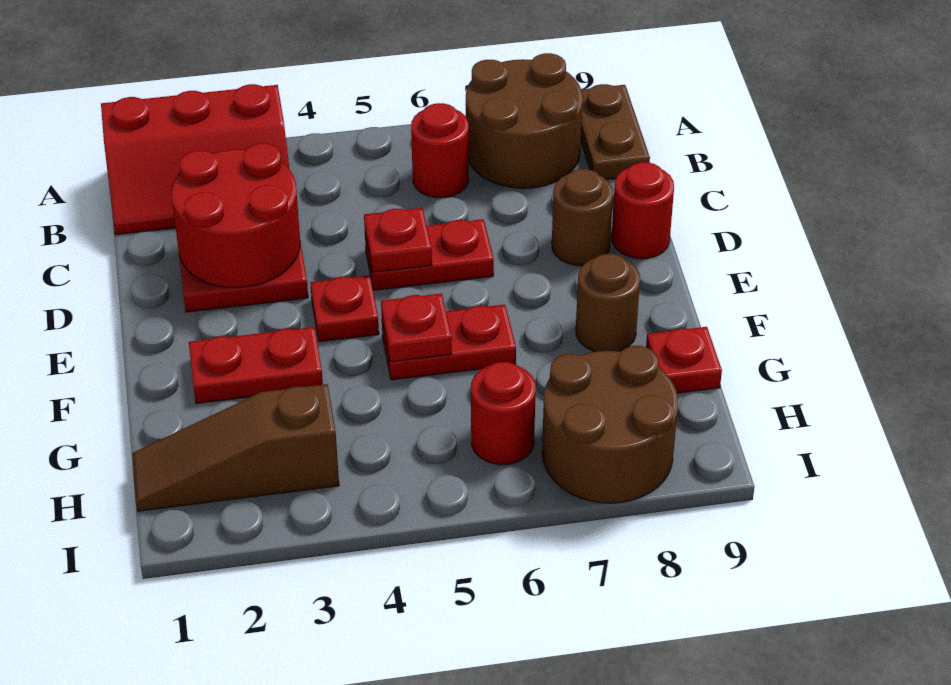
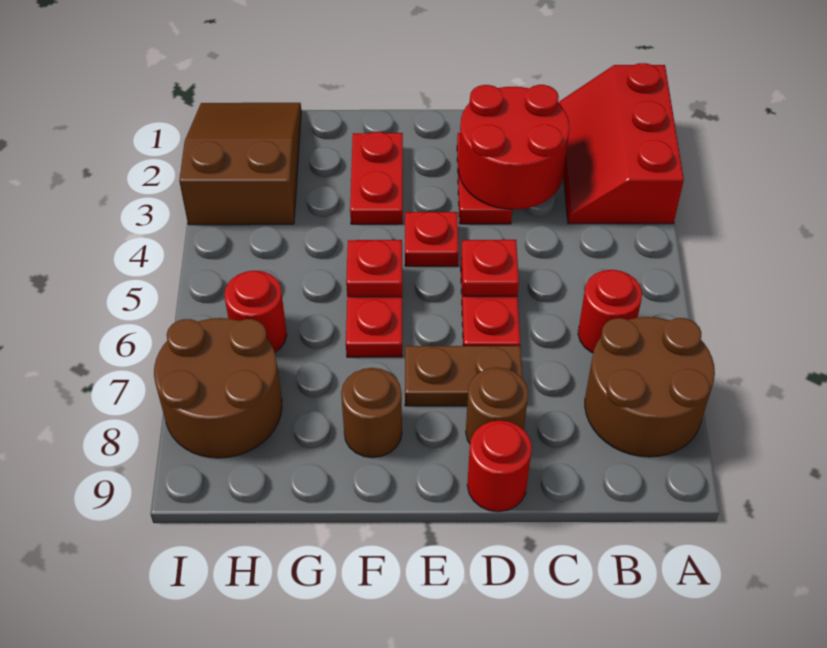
brown 1x2 plate [581,84,650,180] -> brown 1x2 plate moved to [405,346,523,406]
red 1x1 plate [646,327,722,393] -> none
brown 1x3 slope [132,384,339,511] -> brown 2x3 slope [179,103,301,225]

